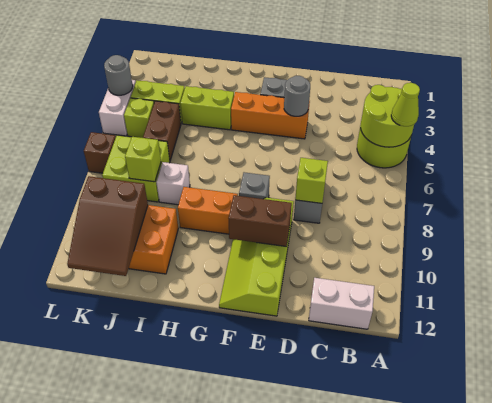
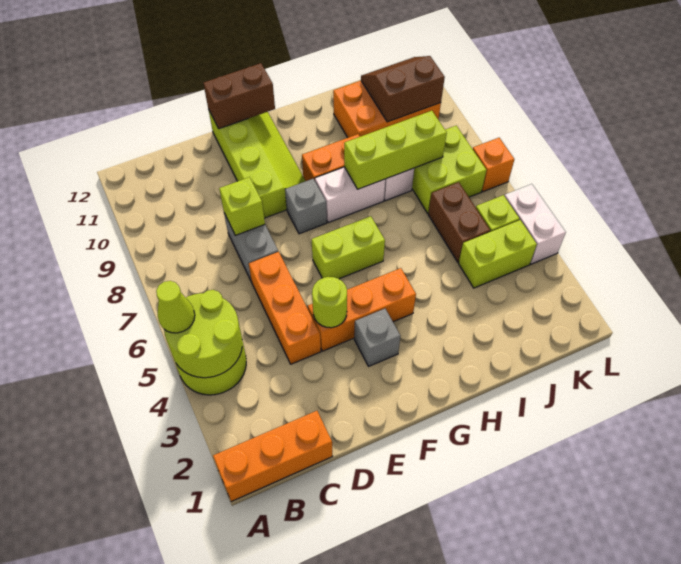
none -> orange 1x3 brick [213,411,332,502]
white 1x2 brick [309,278,374,329] -> white 1x2 brick moved to [315,167,385,223]
none -> orange 1x3 brick [249,252,321,364]
grey 1x1 round brick [284,76,310,116] -> lime 1x1 round brick [312,277,347,328]
brown 1x2 brick [228,195,292,246] -> brown 1x2 brick moved to [203,63,275,129]
lime 1x2 brick [180,86,234,130] -> lime 1x2 brick moved to [312,216,385,279]
lime 1x1 brick [125,137,161,182] -> lime 1x3 brick [344,111,447,189]
brown 2x3 slope [67,176,148,276] -> brown 2x2 slope [361,56,445,122]
grey 1x1 round brick [104,55,133,95] -> none
brown 1x1 brick [84,132,116,173] -> orange 1x1 brick [473,138,514,192]

